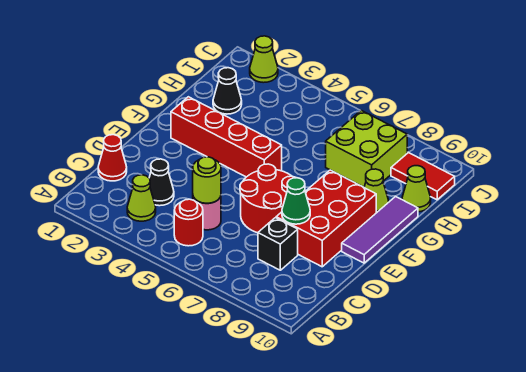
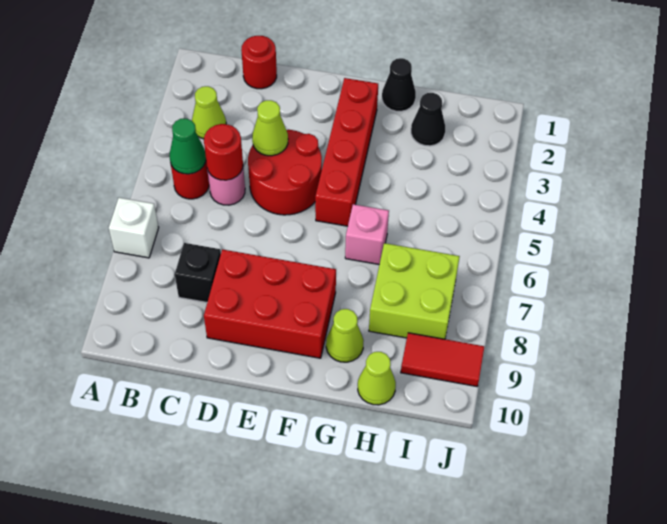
none -> white 1x1 brick [109,198,159,258]
red 1x1 cone [98,135,127,181] -> red 1x1 round brick [241,36,277,89]
black 1x1 cone [149,159,174,206] -> black 1x1 cone moved to [382,58,416,111]
lime 1x1 round brick [193,157,221,203] -> red 1x1 round brick [204,124,243,180]
red 2x2 round brick [240,164,296,233] -> red 2x2 round brick moved to [248,130,322,215]
green 1x1 cone [282,178,310,224] -> green 1x1 cone moved to [169,118,206,174]
purple 1x3 tile [342,197,418,263] -> none
none -> pink 1x1 brick [345,204,389,264]
red 1x2 tile [391,153,455,200] -> red 1x2 tile turned to [401,333,484,386]
lime 1x1 cone [250,36,278,83] -> lime 1x1 cone moved to [252,100,288,156]

